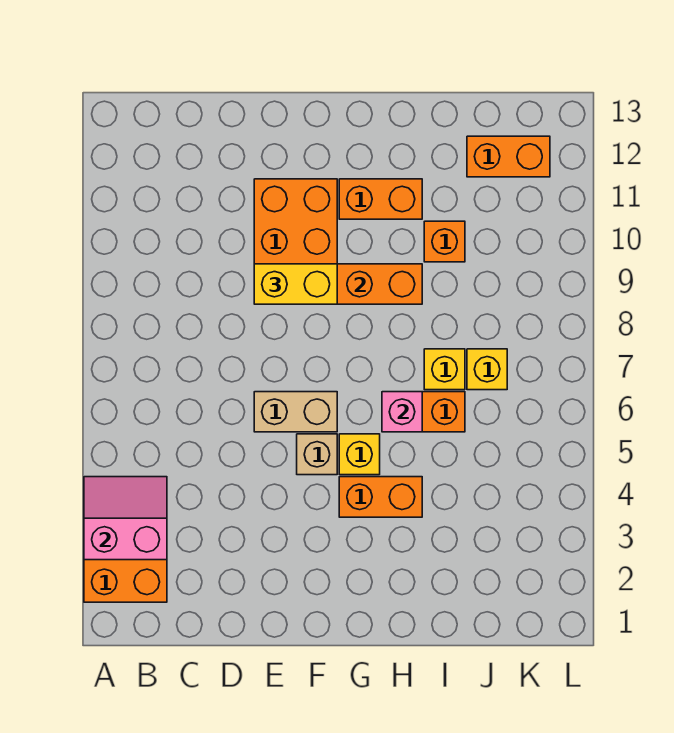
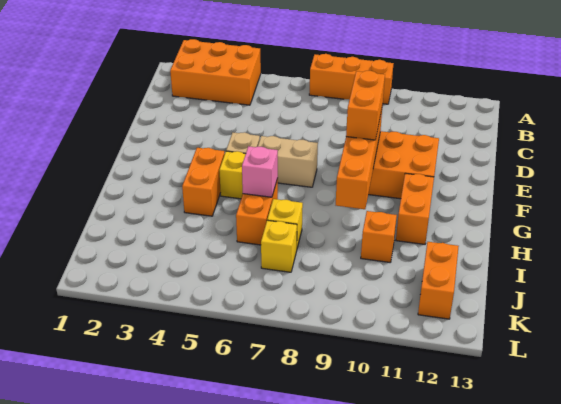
pink 2x2 slope [84,477,167,560] -> none
none -> orange 1x3 brick [309,54,394,104]
tan 1x2 brick [254,392,337,432] -> tan 1x2 brick turned to [258,136,318,187]
yellow 1x2 brick [254,264,337,304] -> orange 1x2 brick [346,71,385,140]

